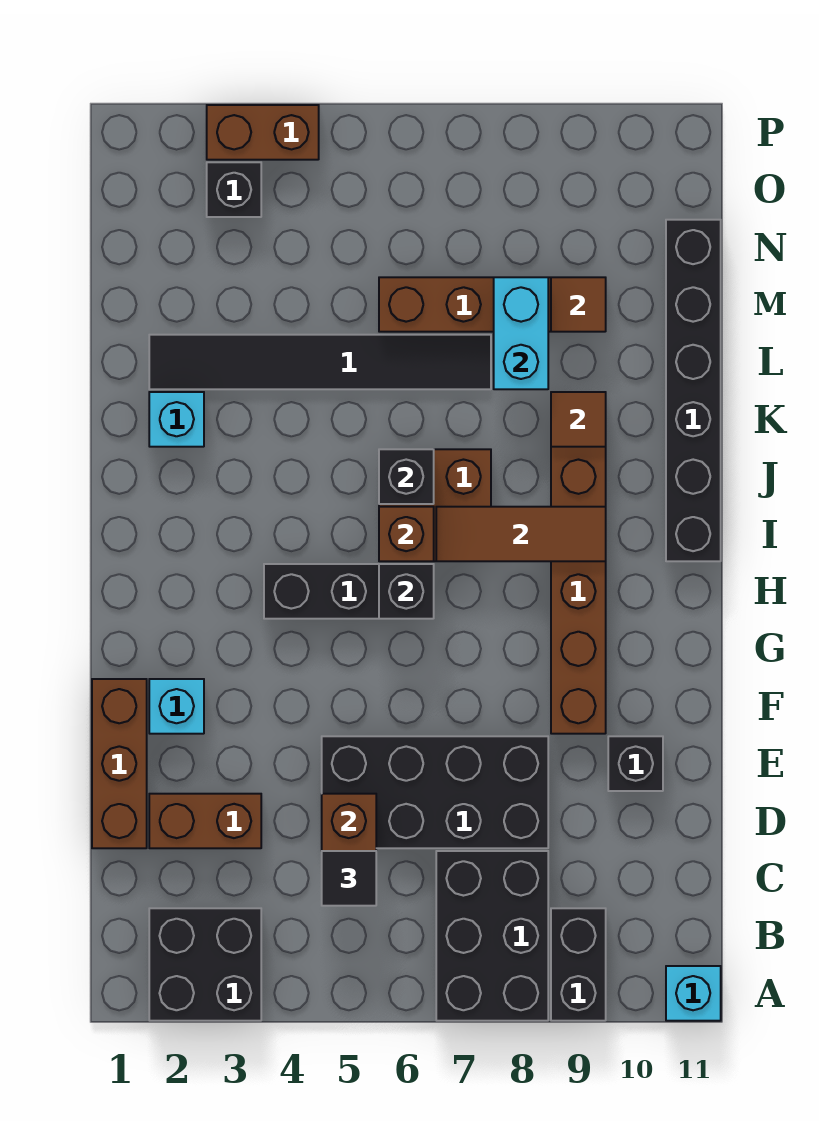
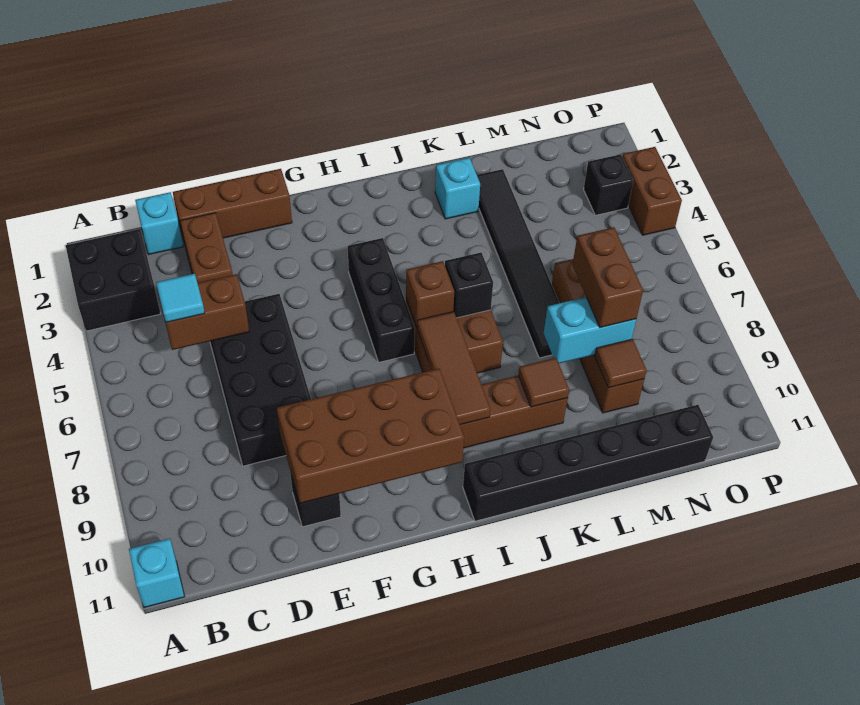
black 2x3 brick [436,851,548,1021] -> none
black 1x2 brick [551,908,606,1021] -> none
black 1x1 tile [322,851,376,906] -> cyan 1x1 tile [156,274,205,322]
none -> brown 2x4 brick [277,369,464,503]
cyan 1x1 brick [149,679,204,734] -> cyan 1x1 brick moved to [135,192,183,255]
black 1x1 brick [379,564,434,619] -> none
none -> brown 1x2 brick [573,227,643,328]

